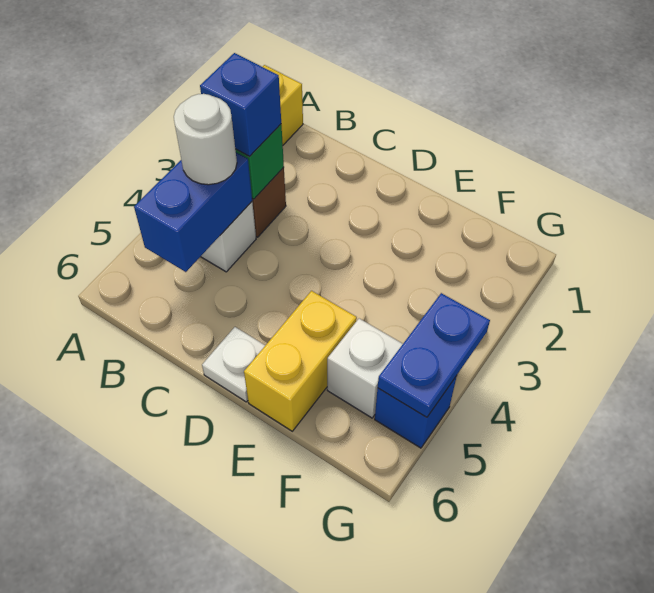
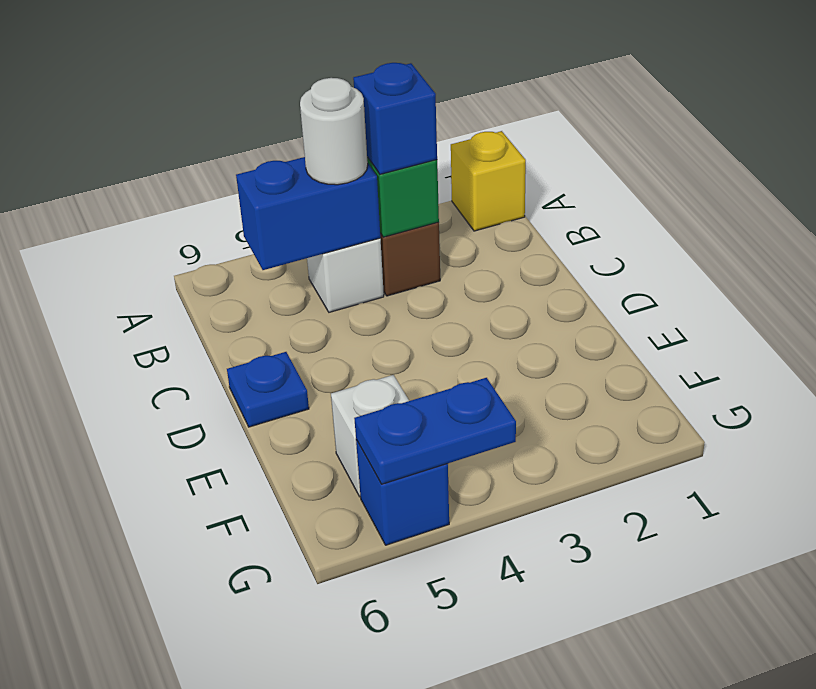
white 1x1 plate [202,327,265,402] -> blue 1x1 plate [227,352,309,427]
yellow 1x2 brick [244,291,357,431] -> none

